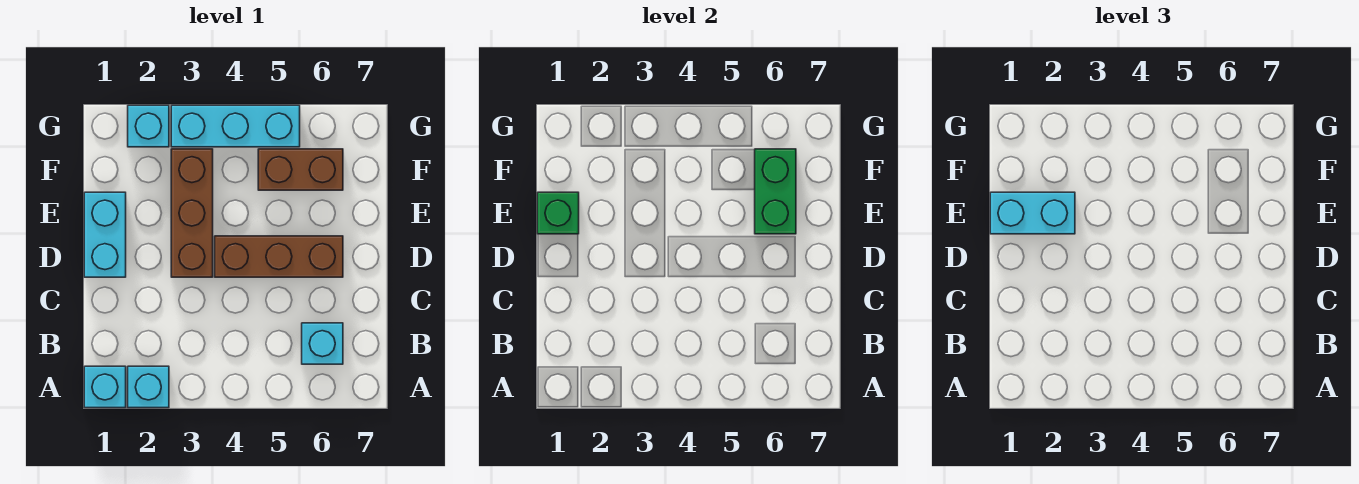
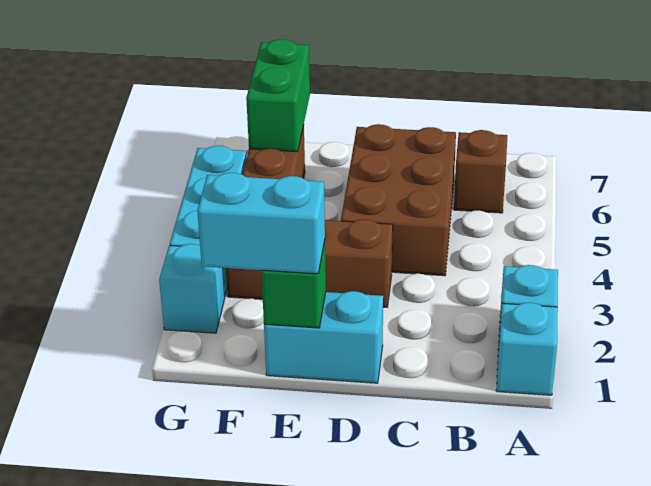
cyan 1x1 brick [302,323,343,364] -> brown 1x1 brick [454,130,507,213]
brown 1x3 brick [215,236,343,277] -> brown 2x3 brick [341,124,456,276]
cyan 1x2 brick [990,192,1075,234] -> cyan 1x2 brick turned to [197,173,325,274]
green 1x2 brick [755,149,796,234] -> green 1x2 brick turned to [246,39,310,152]

